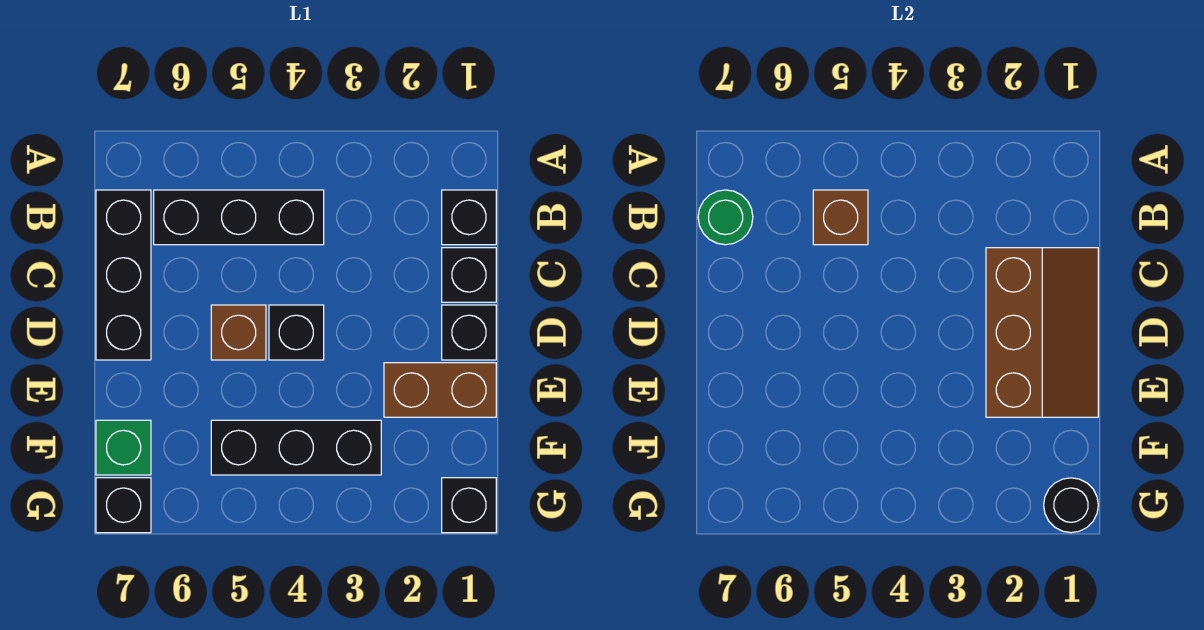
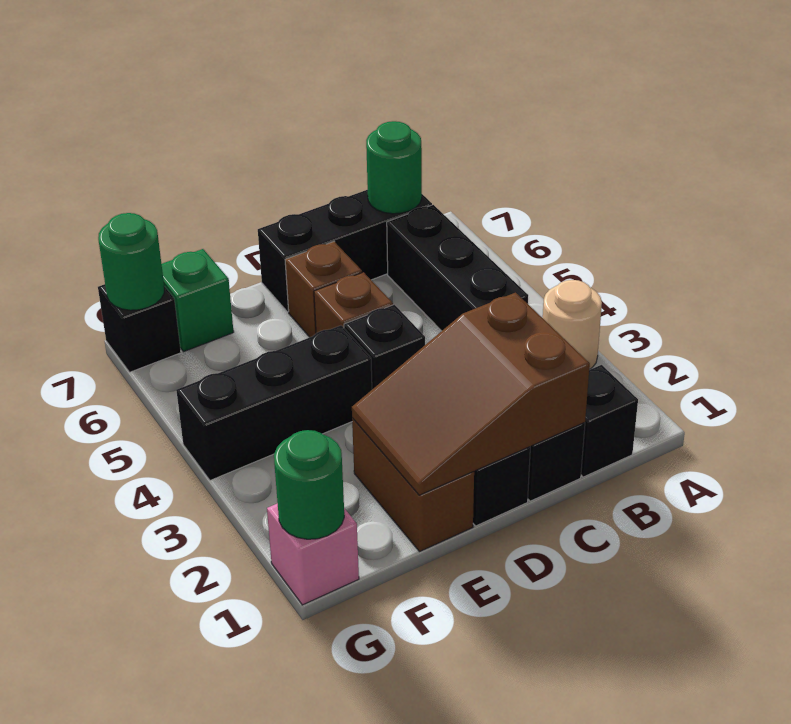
none -> tan 1x1 round brick [543,280,602,370]
brown 1x1 brick [813,190,868,245] -> brown 1x1 brick moved to [285,242,362,337]
brown 2x3 slope [986,248,1098,417] -> brown 2x3 slope turned to [352,293,590,495]
black 1x3 brick [211,420,381,475] -> black 1x3 brick turned to [176,325,372,480]
black 1x1 brick [442,478,496,533] -> pink 1x1 brick [267,503,359,605]
black 1x1 round brick [1044,478,1098,533] -> green 1x1 round brick [274,430,344,539]
none -> green 1x1 round brick [98,213,164,310]

